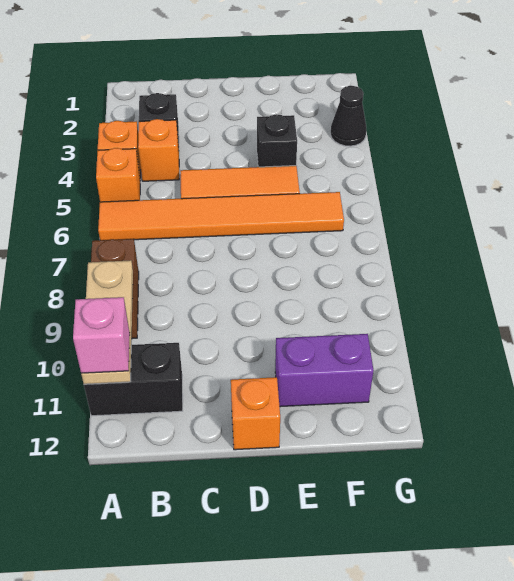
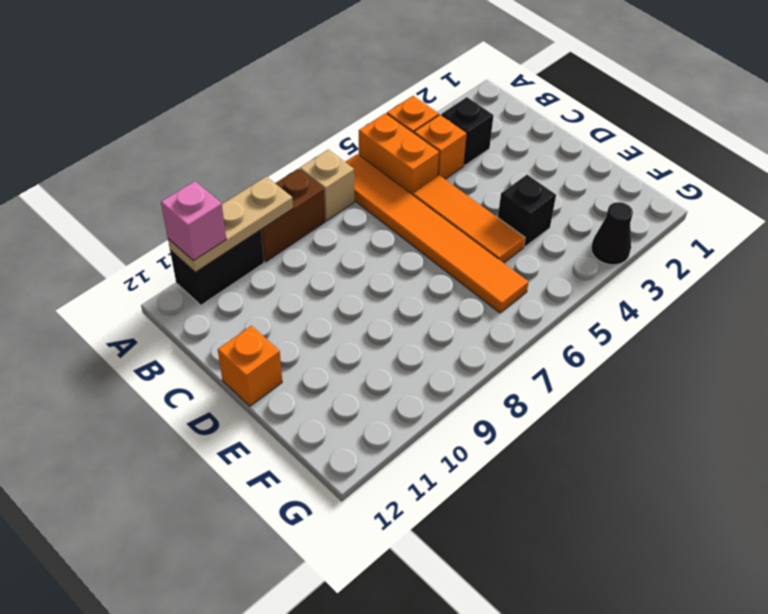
orange 1x1 brick [96,148,140,202] -> orange 1x2 brick [359,113,439,195]
none -> tan 1x1 brick [300,150,354,221]
black 1x2 brick [84,343,183,416] -> black 1x2 brick turned to [170,230,264,305]
purple 1x2 brick [275,334,374,407] -> none

